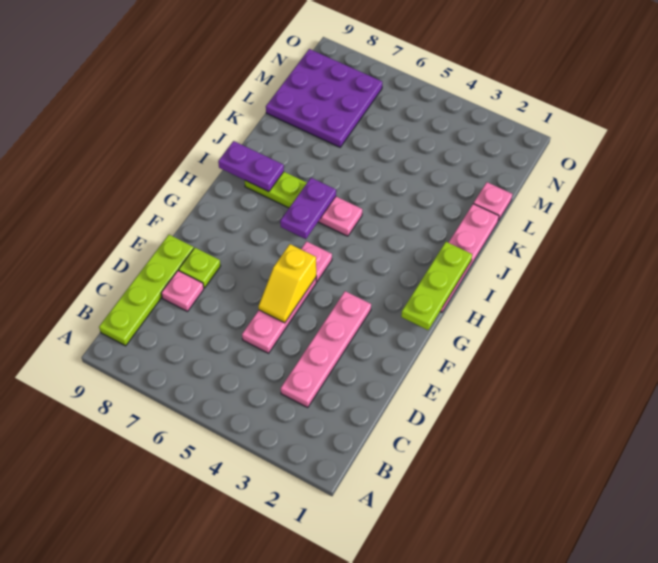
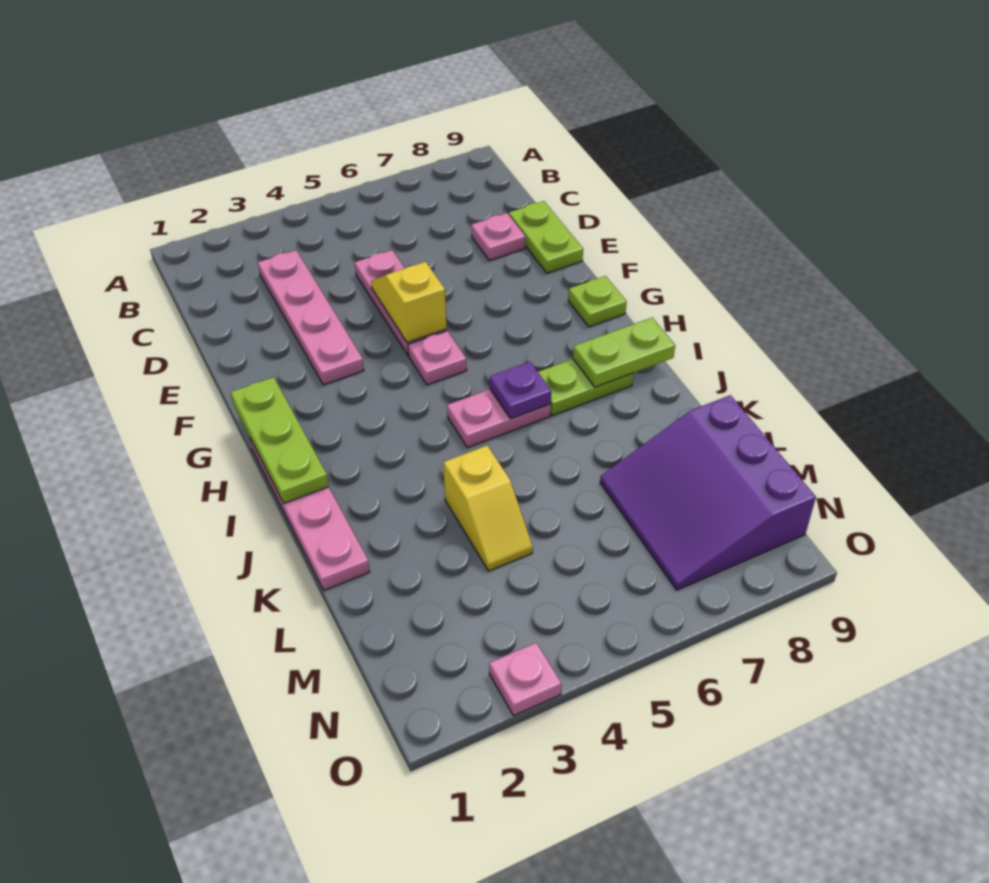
lime 1x4 plate [99,235,194,346] -> lime 1x2 plate [509,201,583,273]
lime 1x1 plate [179,248,220,288] -> lime 1x1 plate moved to [568,276,627,327]
purple 1x2 plate [280,178,336,239] -> purple 1x1 plate [490,362,551,419]
purple 1x2 plate [218,141,284,192] -> lime 1x2 plate [573,318,675,387]
none -> yellow 1x2 slope [444,446,533,571]
pink 1x1 plate [474,182,512,221] -> pink 1x1 plate moved to [489,643,561,716]
purple 3x3 plate [266,49,382,147] -> purple 3x3 slope [600,395,816,590]

